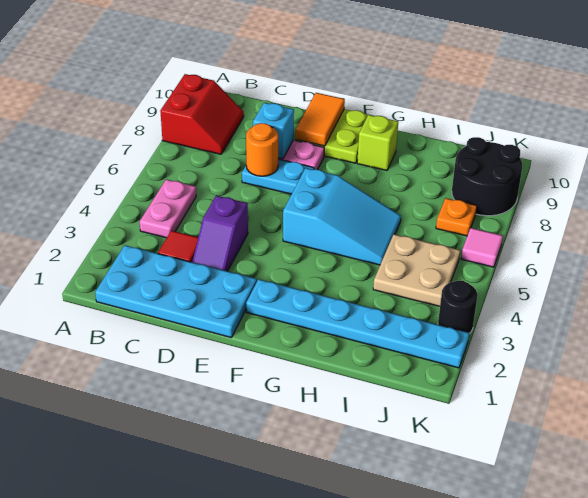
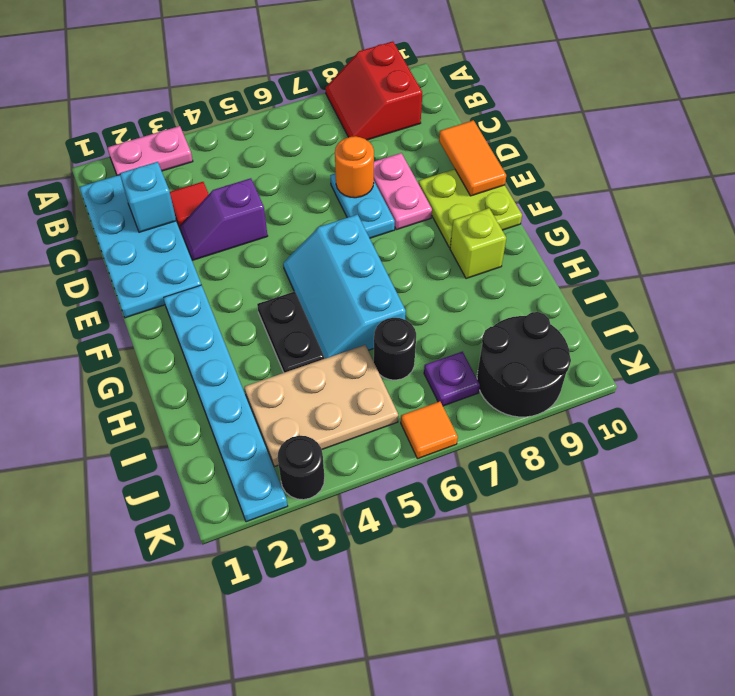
red 2x2 slope [160,74,244,154] -> red 2x2 slope turned to [325,41,422,140]
pink 1x2 plate [140,179,196,238] -> pink 1x2 plate moved to [107,126,193,175]
cyan 1x1 brick [253,103,294,159] -> cyan 1x1 brick moved to [120,162,176,232]
orange 1x2 tile [295,93,345,146] -> orange 1x2 tile turned to [439,120,506,196]
cyan 2x3 slope [283,168,401,265] -> cyan 2x3 slope turned to [283,214,406,359]
none -> black 1x2 plate [257,291,324,373]
tan 2x2 plate [373,234,460,306] -> tan 2x3 plate [244,345,398,467]
none -> black 1x1 round brick [374,318,416,380]
orange 1x1 plate [436,198,477,236] -> purple 1x1 plate [424,352,480,406]
pink 1x1 tile [461,228,503,267] -> orange 1x1 tile [401,402,458,459]

